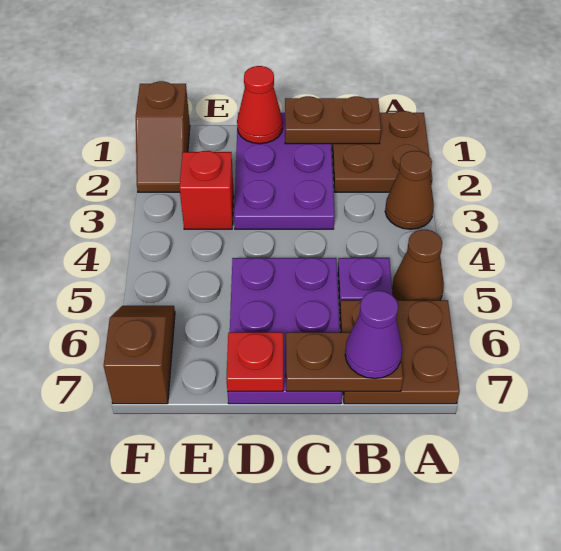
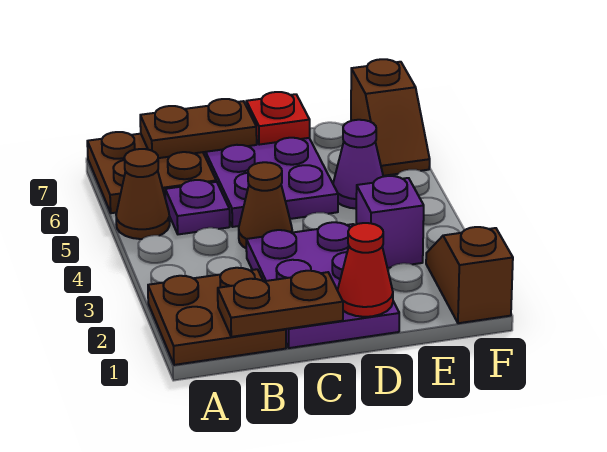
brown 1x1 cone [385,151,434,229] -> brown 1x1 cone moved to [239,162,292,248]
purple 1x1 cone [345,291,402,379] -> purple 1x1 cone moved to [333,120,383,209]
red 1x1 brick [179,151,234,229] -> purple 1x1 brick [356,176,424,268]

